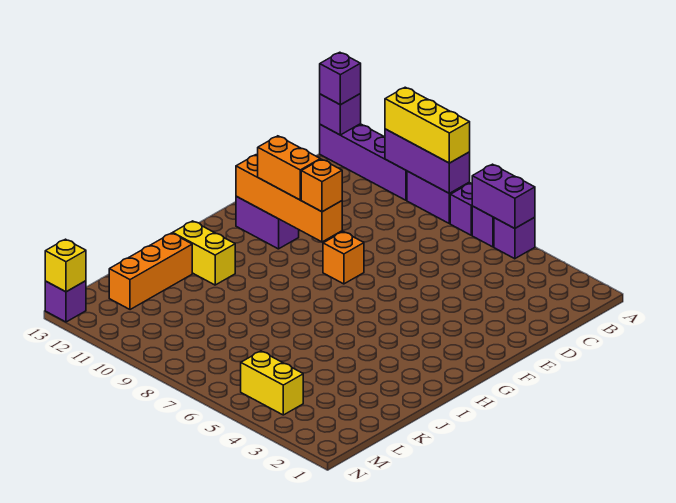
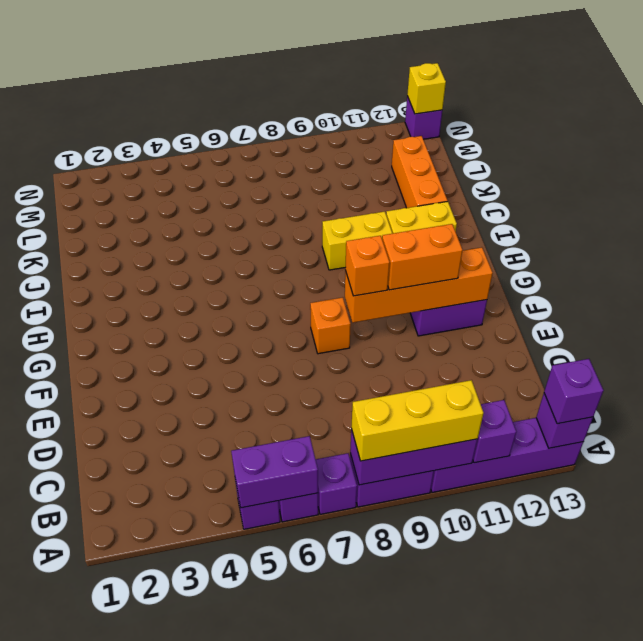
none -> purple 1x1 brick [473,400,516,463]
yellow 1x2 brick [241,351,303,415] -> yellow 1x2 brick moved to [322,211,393,270]

